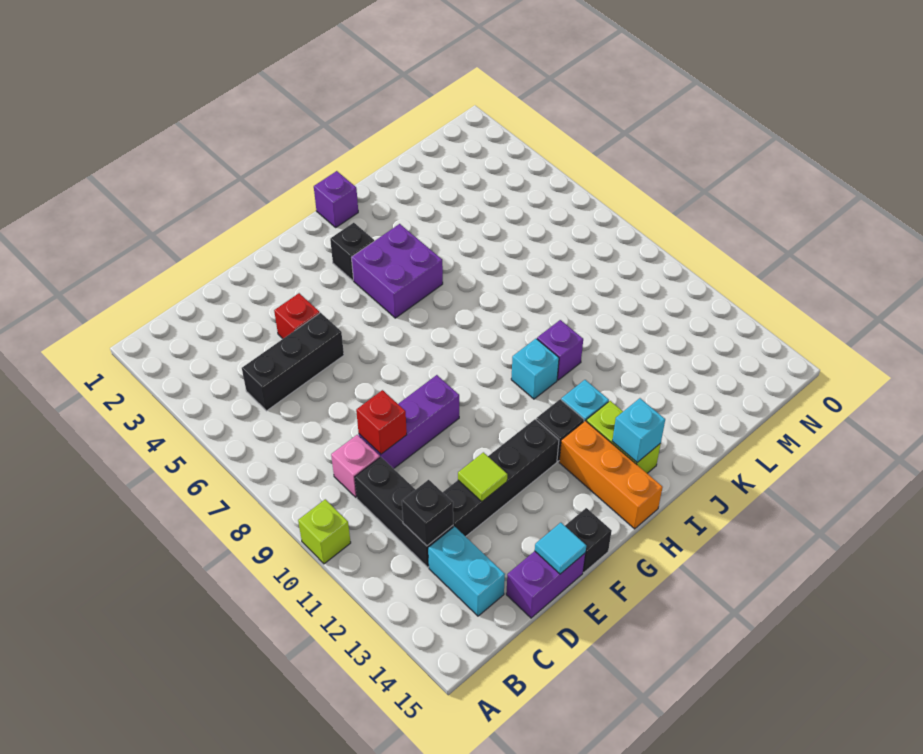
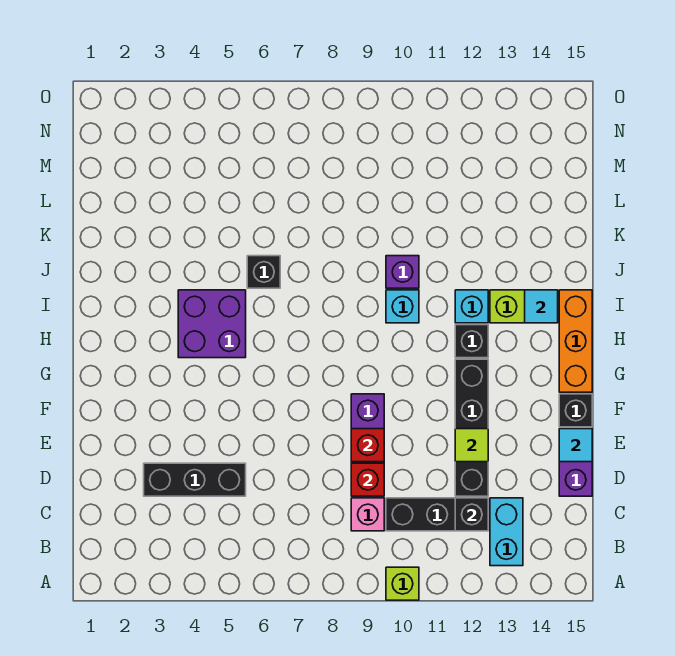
black 1x3 brick [242,313,344,411] -> black 1x3 brick turned to [144,463,246,496]
cyan 1x2 brick [428,526,505,616] -> cyan 1x2 brick turned to [490,498,523,566]
red 1x1 brick [274,293,320,339] -> red 1x1 brick moved to [351,429,384,462]
black 1x1 brick [330,223,374,280] -> black 1x1 brick moved to [247,256,280,288]
orange 1x3 brick [559,421,663,529] -> orange 1x3 brick turned to [559,290,592,392]
purple 1x1 brick [314,171,358,227] -> none
cyan 1x1 brick [612,398,665,462] -> cyan 1x1 tile [525,290,558,323]

